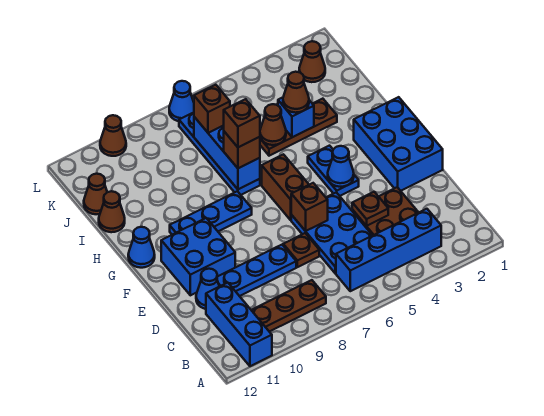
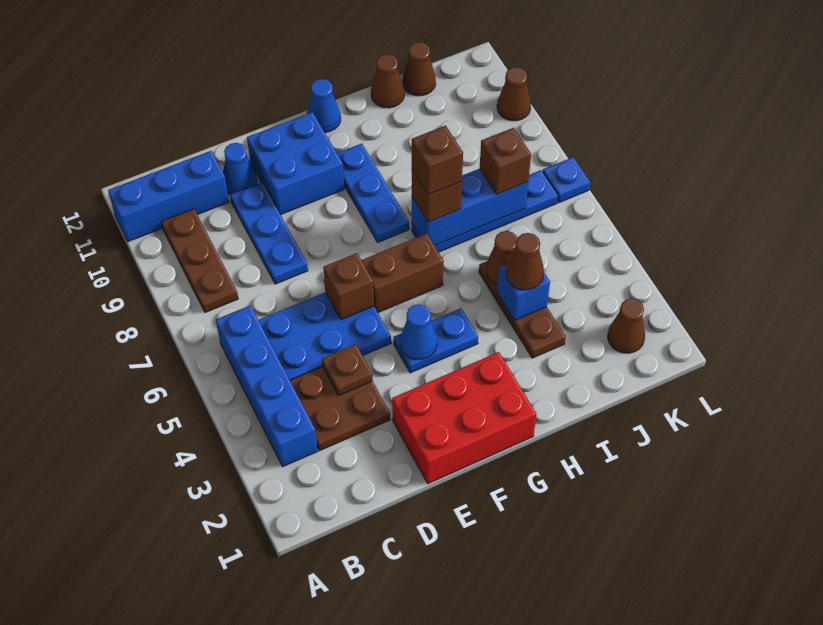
brown 1x1 plate [283,233,319,267] -> none
blue 2x3 brick [354,97,443,191] -> red 2x3 brick [392,352,537,484]
blue 1x1 cone [169,81,194,121] -> blue 1x1 plate [543,157,590,203]

